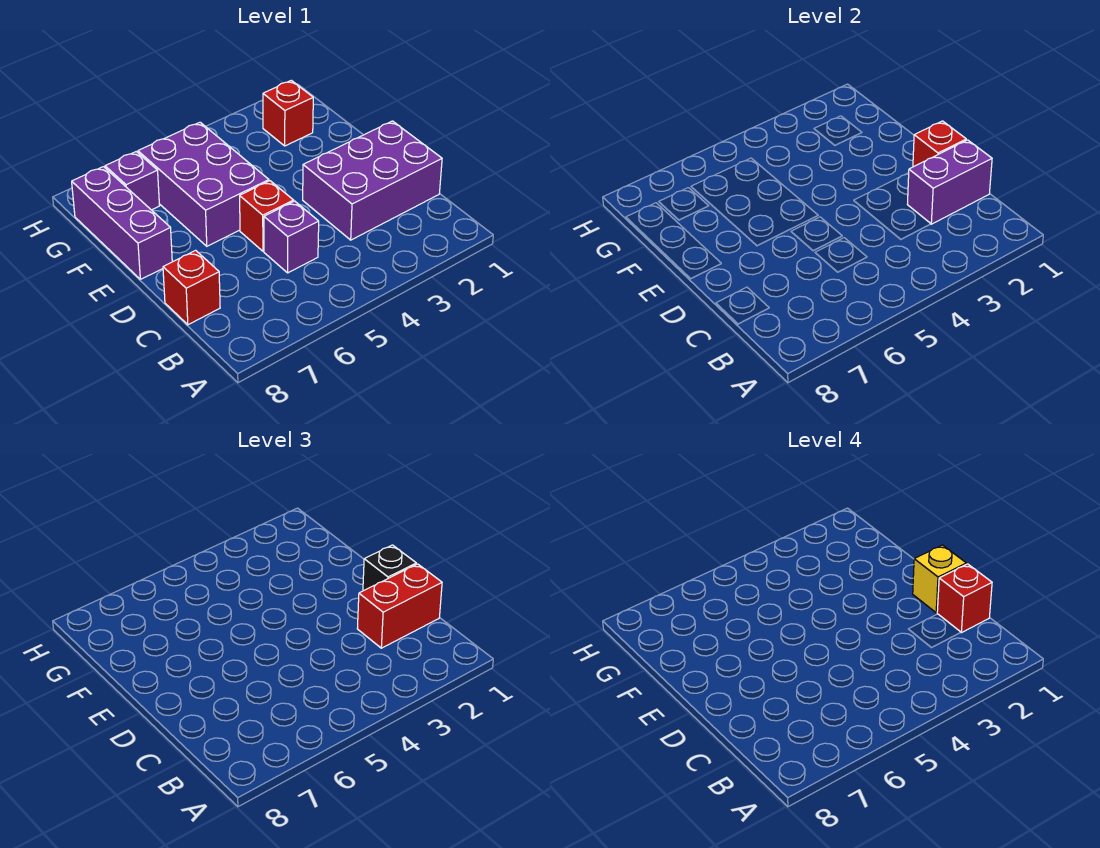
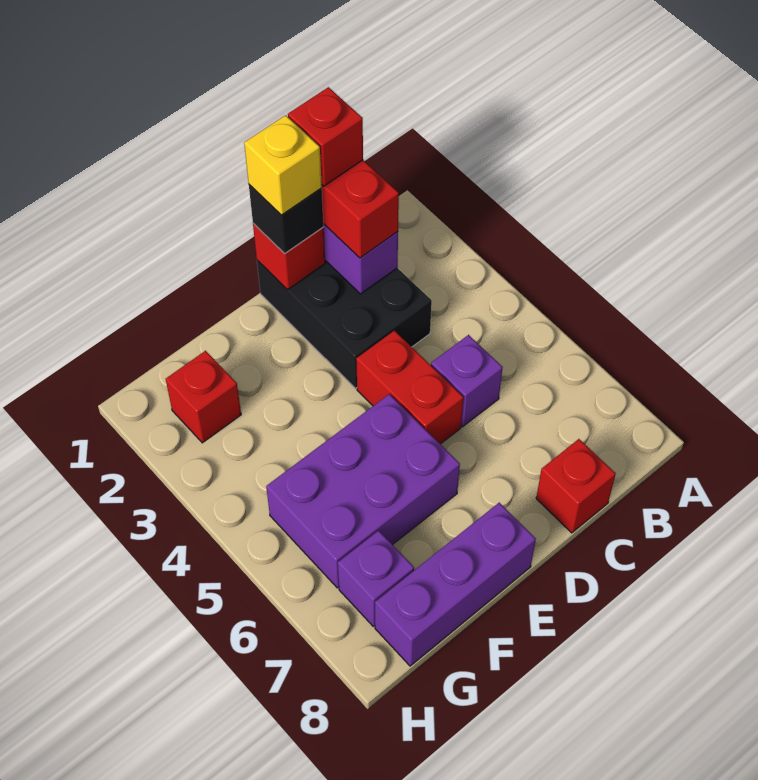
purple 2x3 brick [303,121,442,240] -> black 2x3 brick [257,260,432,388]
red 1x1 brick [240,181,294,251] -> red 1x2 brick [356,331,463,444]

